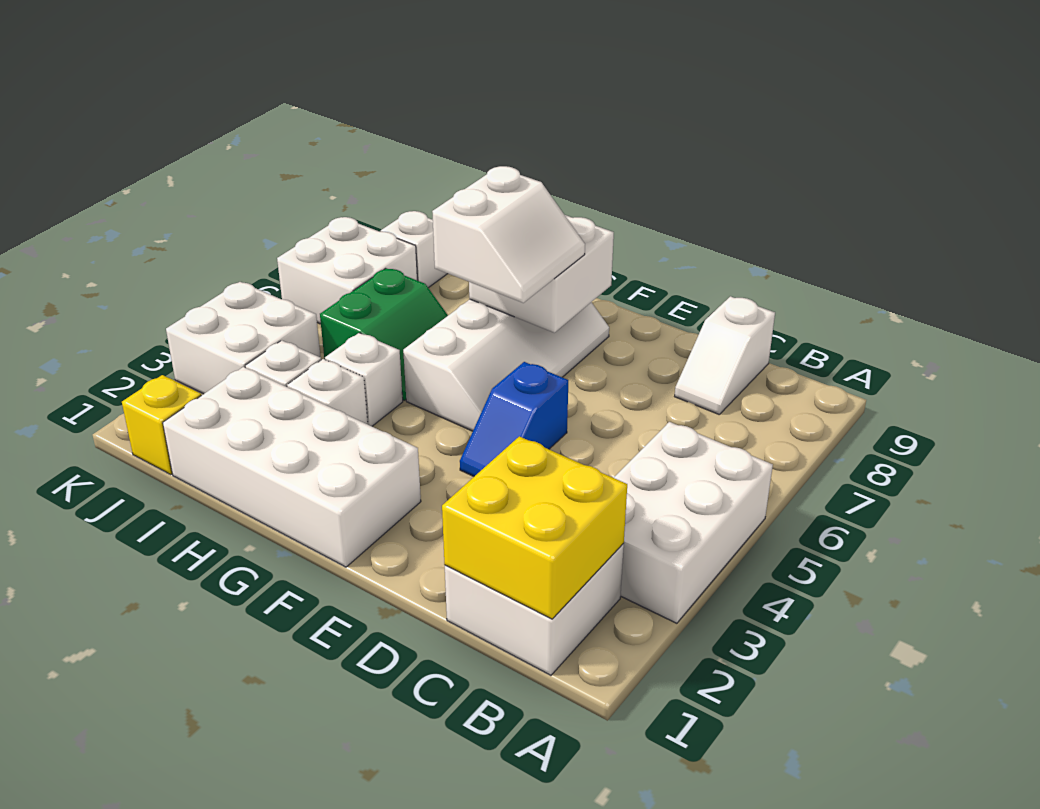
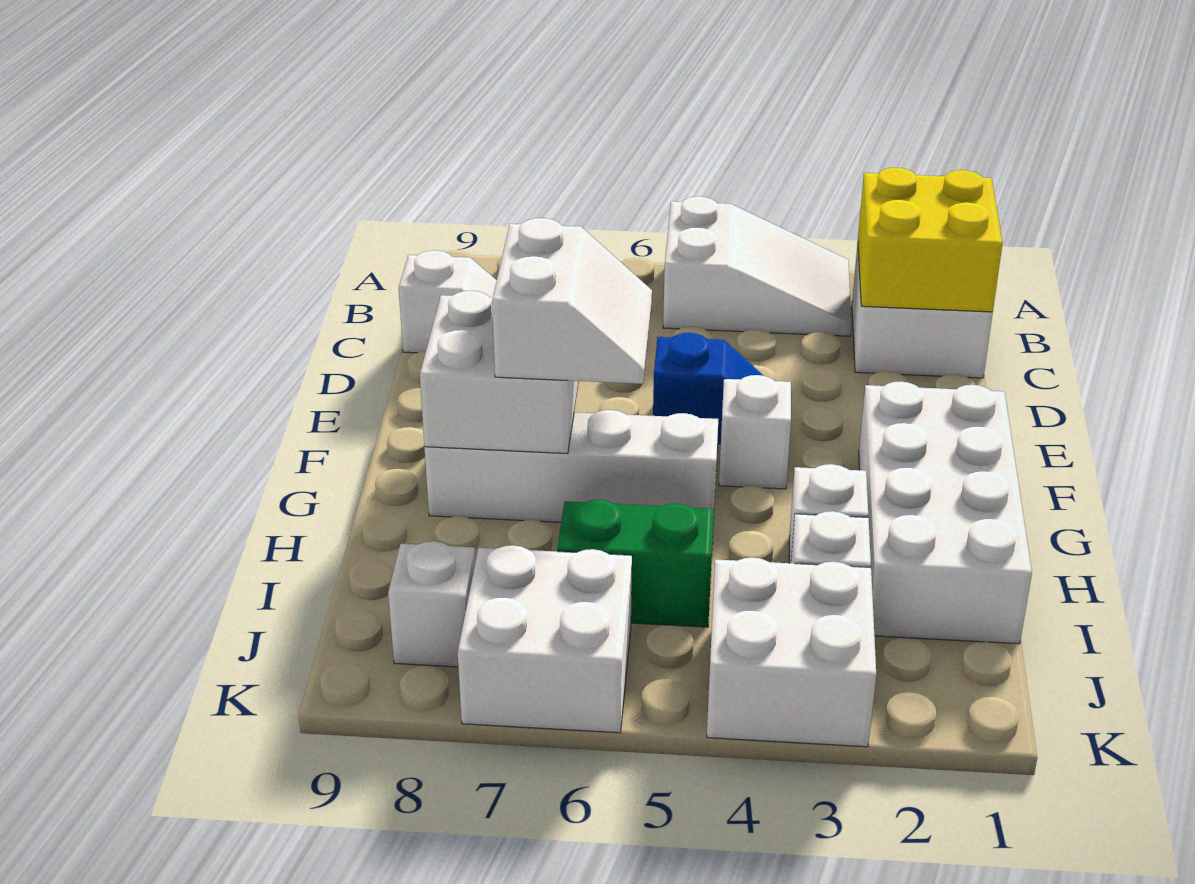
white 2x3 brick [614,422,773,623] -> white 2x3 slope [663,196,851,336]
white 2x2 slope [432,166,585,303] -> white 2x2 slope turned to [492,218,652,384]
white 1x1 brick [325,333,403,426] -> white 1x1 brick moved to [719,375,791,489]
yellow 1x1 brick [122,375,201,475] -> none

